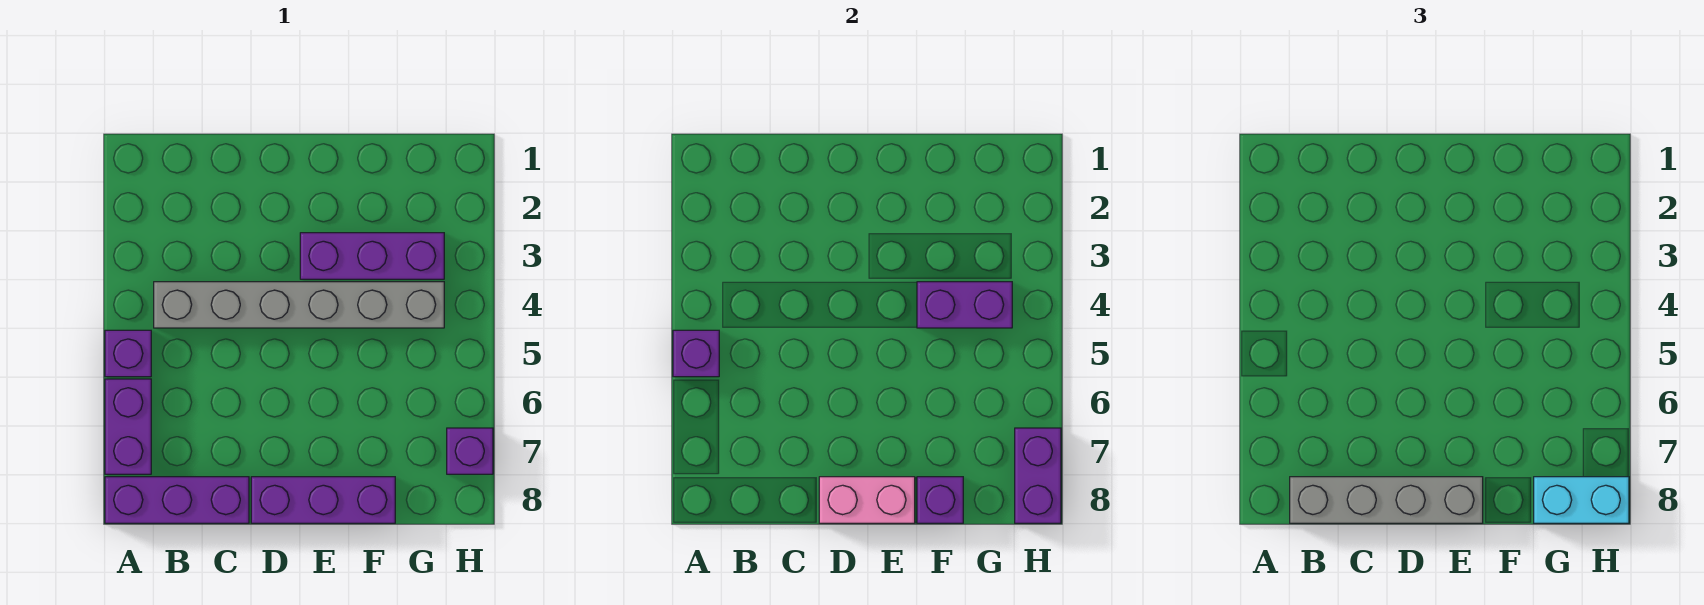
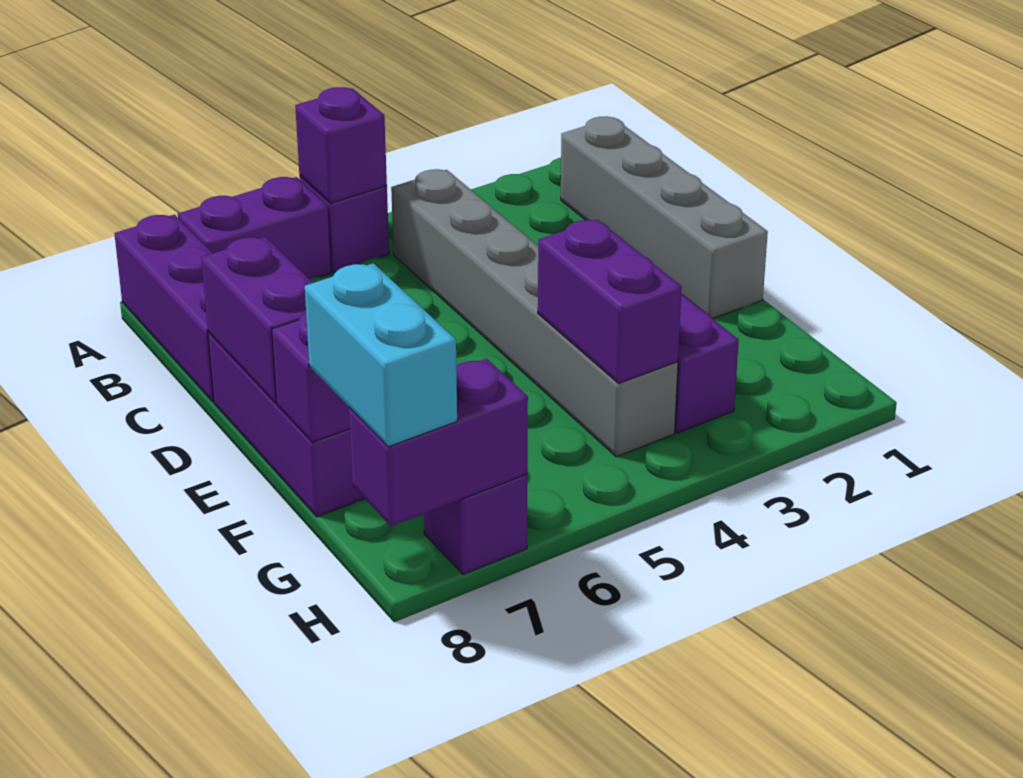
grey 1x4 brick [1290,477,1483,523] -> grey 1x4 brick moved to [561,116,768,319]
pink 1x2 brick [819,477,915,523] -> purple 1x2 brick [201,237,313,403]

